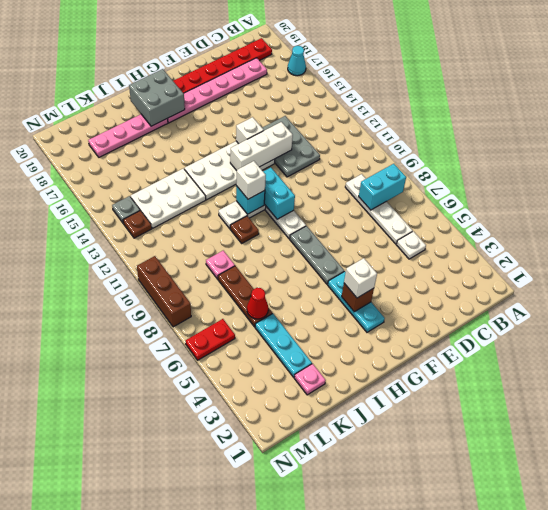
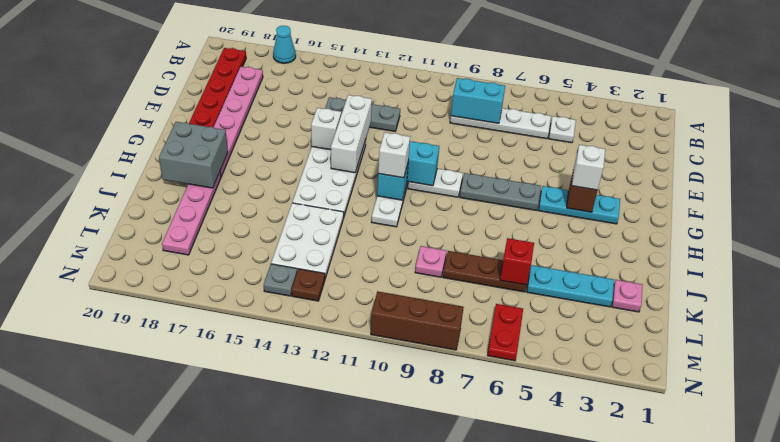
cyan 1x2 brick [359,164,406,210] -> cyan 1x2 brick turned to [451,78,505,123]
grey 2x3 plate [262,116,320,177] -> grey 1x3 plate [325,97,400,131]
brown 1x1 plate [230,216,259,243] -> none
red 1x1 cone [247,288,268,319] -> red 1x1 brick [500,238,534,285]

